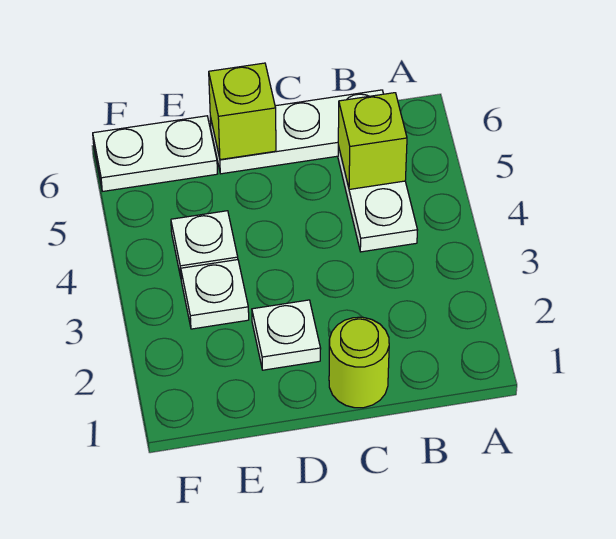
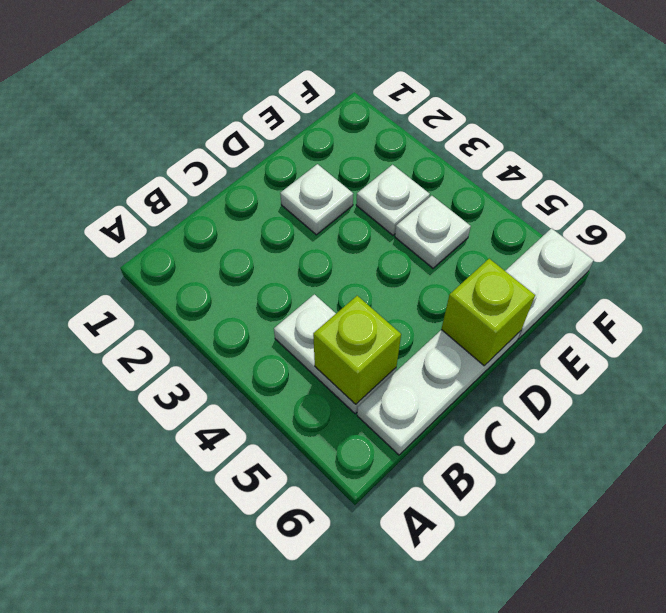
lime 1x1 round brick [329,317,389,408] -> none

